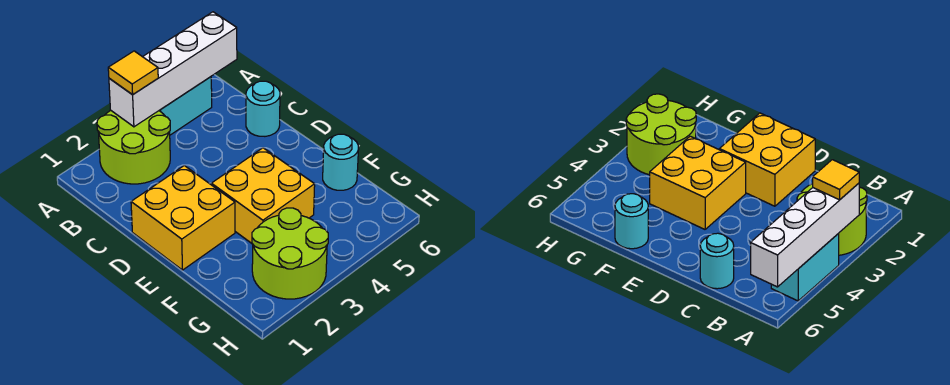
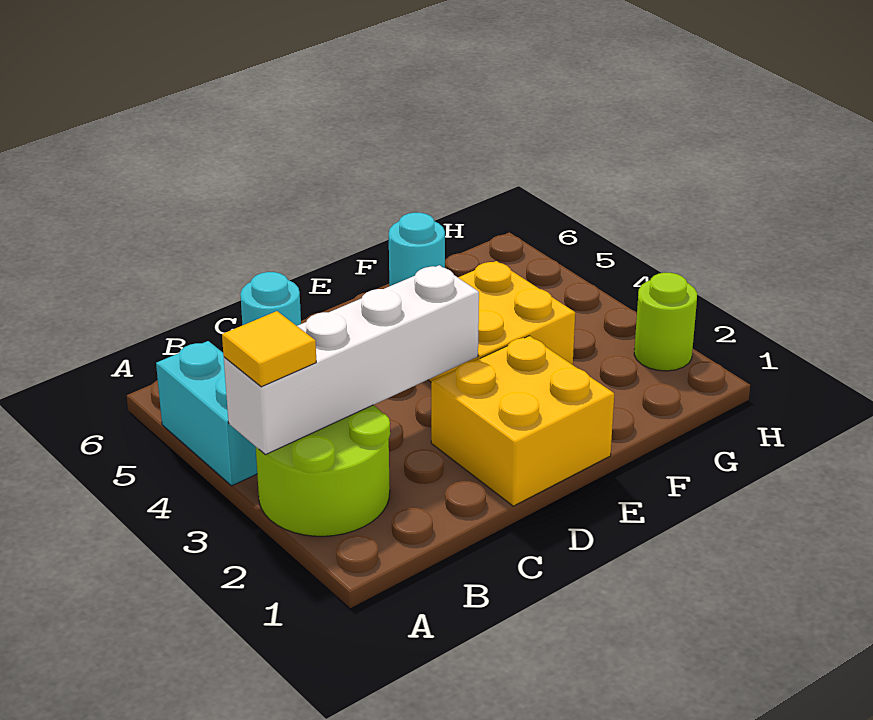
white 1x4 brick [109,12,237,127] -> white 1x4 brick turned to [224,265,479,455]
lime 2x2 round brick [252,208,328,299] -> lime 1x1 round brick [634,273,697,371]

